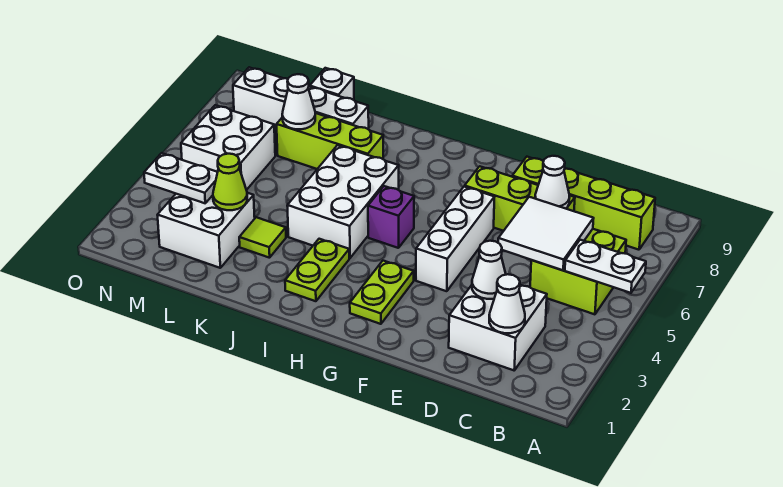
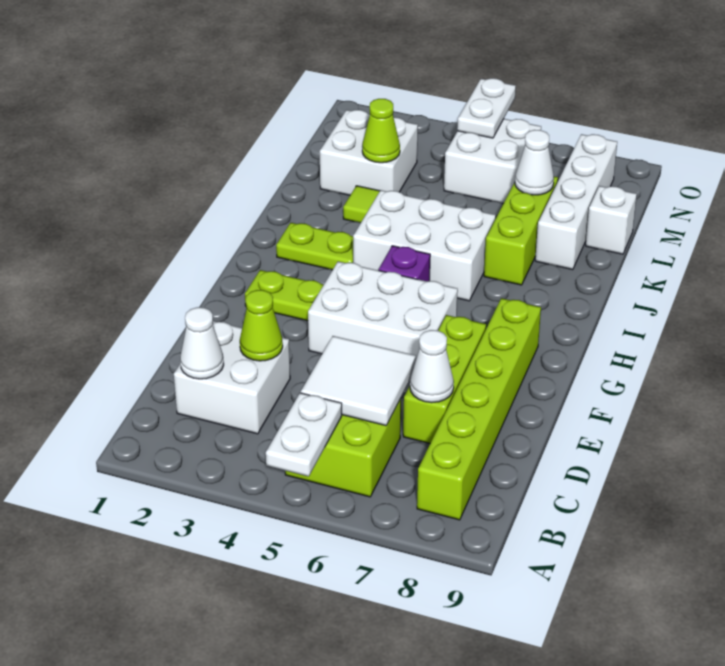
lime 1x4 brick [512,157,655,250] -> lime 1x6 brick [417,298,541,520]
white 1x1 cone [472,241,506,299] -> lime 1x1 cone [240,290,283,361]
white 1x3 brick [416,187,494,291] -> white 2x3 brick [308,261,458,358]
white 1x2 plate [144,153,218,203] -> white 1x2 plate moved to [457,78,516,138]

